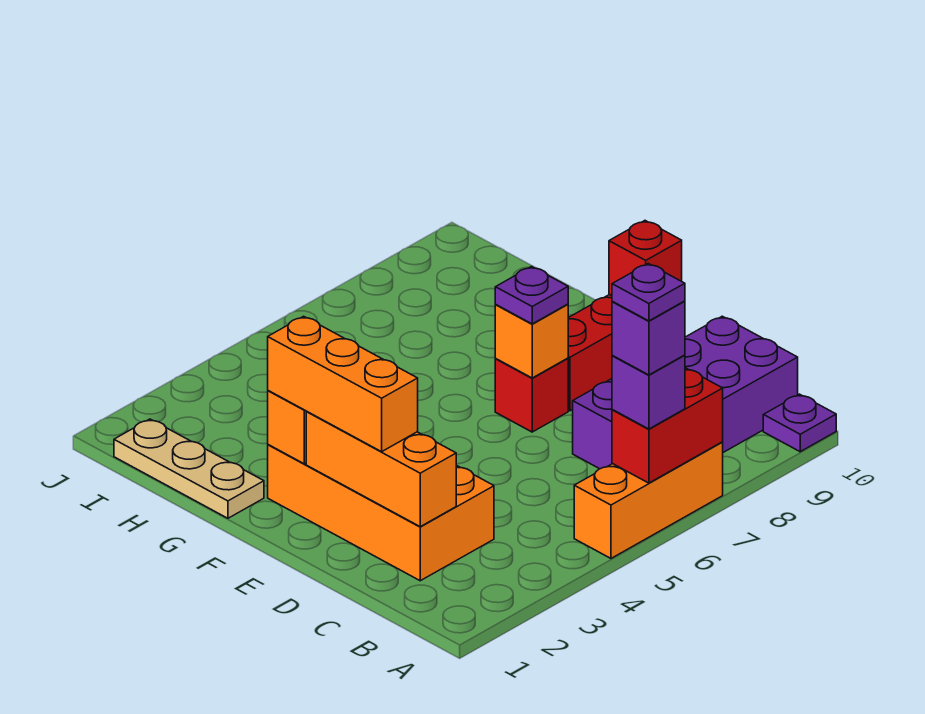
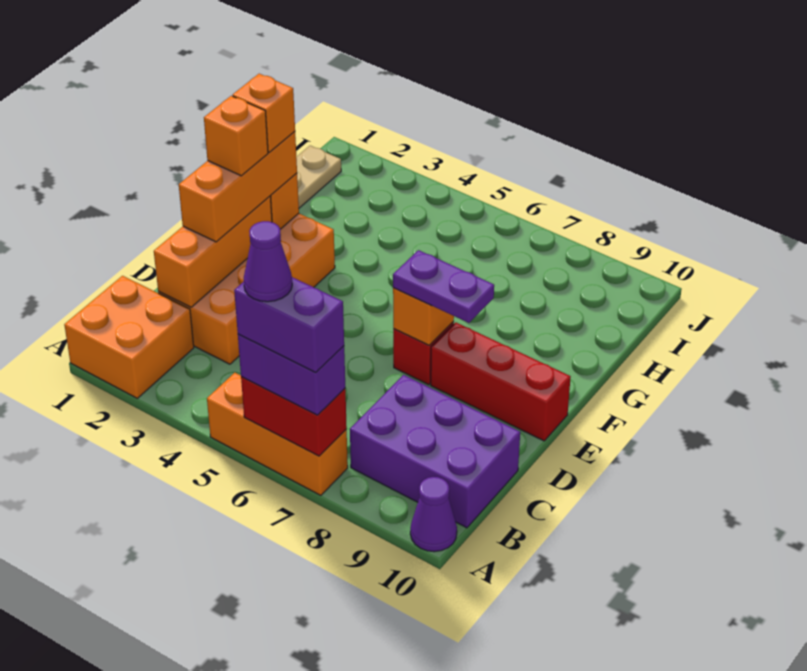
none -> orange 2x2 brick [64,276,194,398]
purple 1x1 brick [612,355,685,429] -> purple 1x2 brick [238,334,345,415]
purple 1x1 brick [612,301,685,375] -> purple 1x2 brick [234,277,344,372]
purple 1x1 plate [612,264,685,321] -> purple 1x1 cone [244,221,292,302]
purple 1x1 plate [763,394,836,452] -> purple 1x1 cone [410,477,457,552]
purple 2x4 brick [573,316,798,469] -> purple 2x3 brick [350,375,520,528]
none -> orange 1x1 brick [204,96,268,176]
purple 1x1 plate [495,267,568,324] -> purple 1x2 plate [393,250,494,323]
red 1x1 brick [609,221,682,296] -> none
none -> orange 1x1 brick [233,74,295,152]

